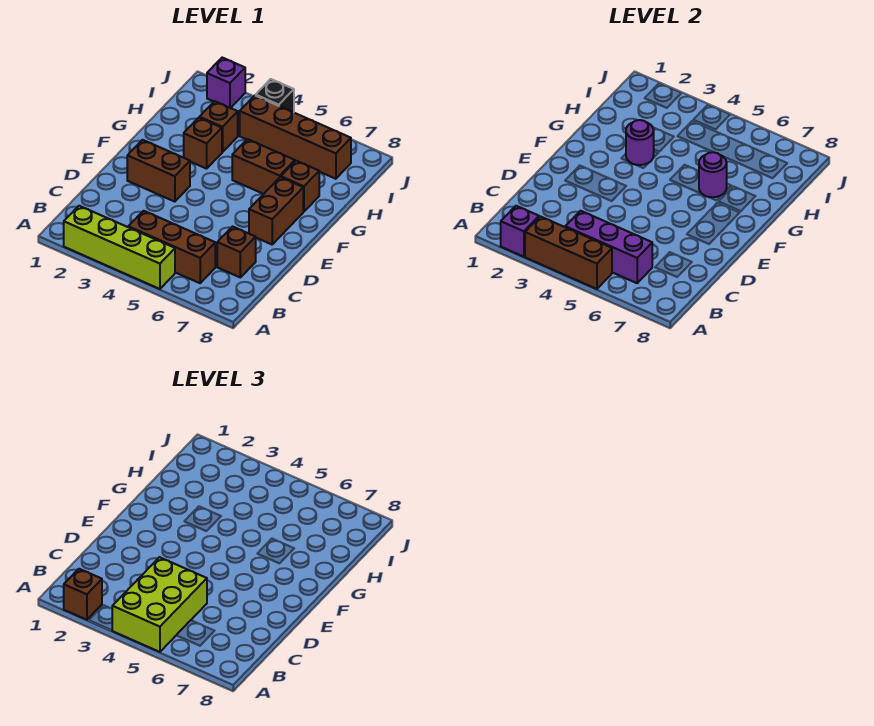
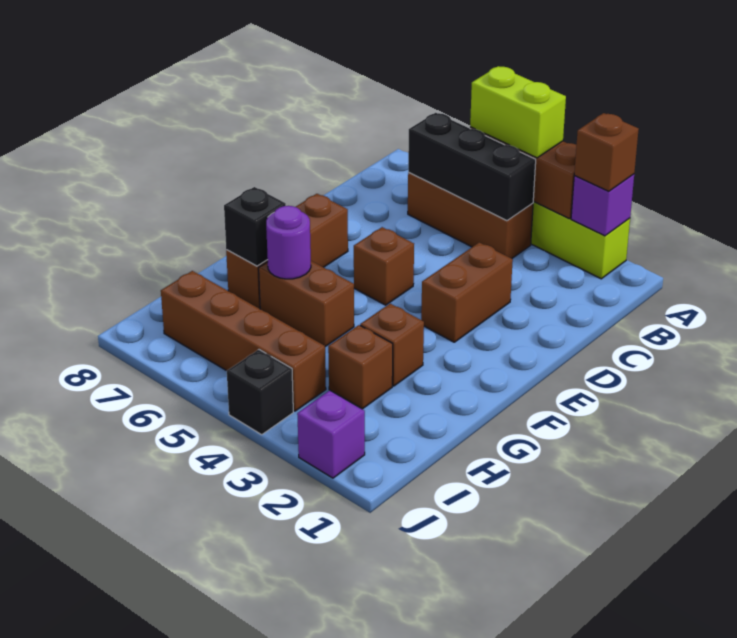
lime 2x3 brick [112,557,207,652] -> lime 1x2 brick [470,66,566,158]
purple 1x3 brick [565,211,652,283] -> black 1x3 brick [408,113,536,221]
brown 1x1 brick [217,227,256,277] -> brown 1x1 brick moved to [354,227,414,305]
brown 1x2 brick [127,140,190,202] -> brown 1x2 brick turned to [421,242,513,342]
purple 1x1 round brick [626,120,654,165] -> none
none -> black 1x1 brick [224,187,286,266]

